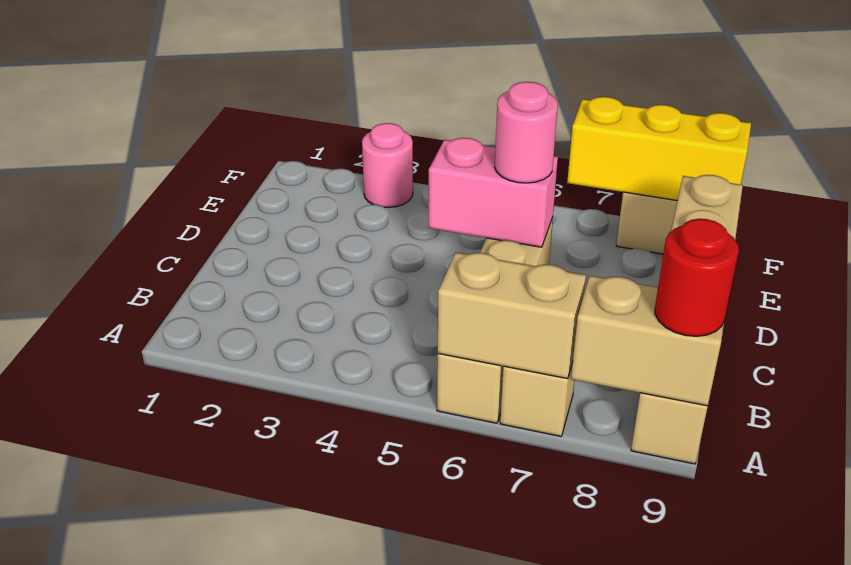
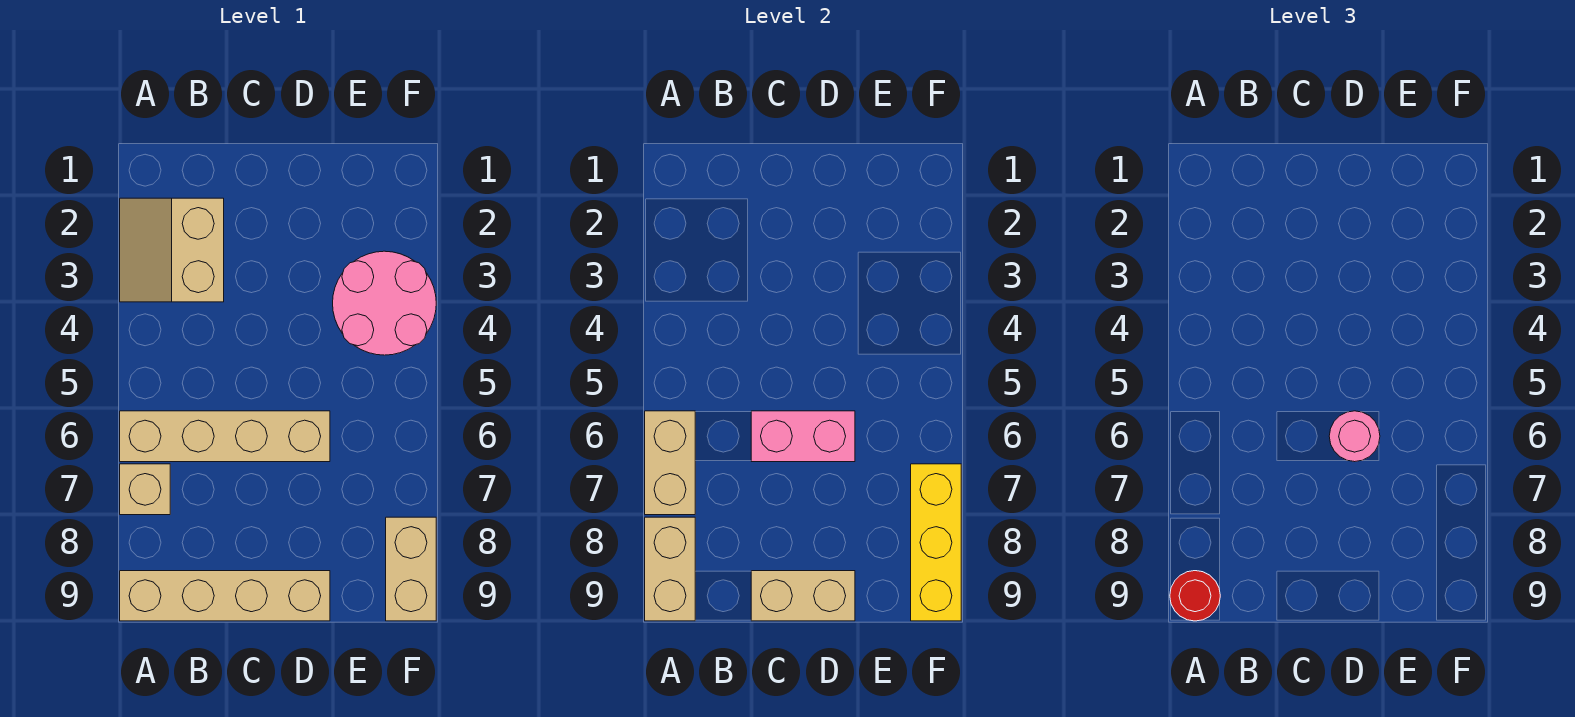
none -> tan 2x2 slope [120,198,224,302]
pink 1x2 brick [429,138,558,247] -> pink 1x2 brick turned to [751,411,855,462]
pink 1x1 round brick [362,123,413,208] -> pink 2x2 round brick [333,251,436,355]

